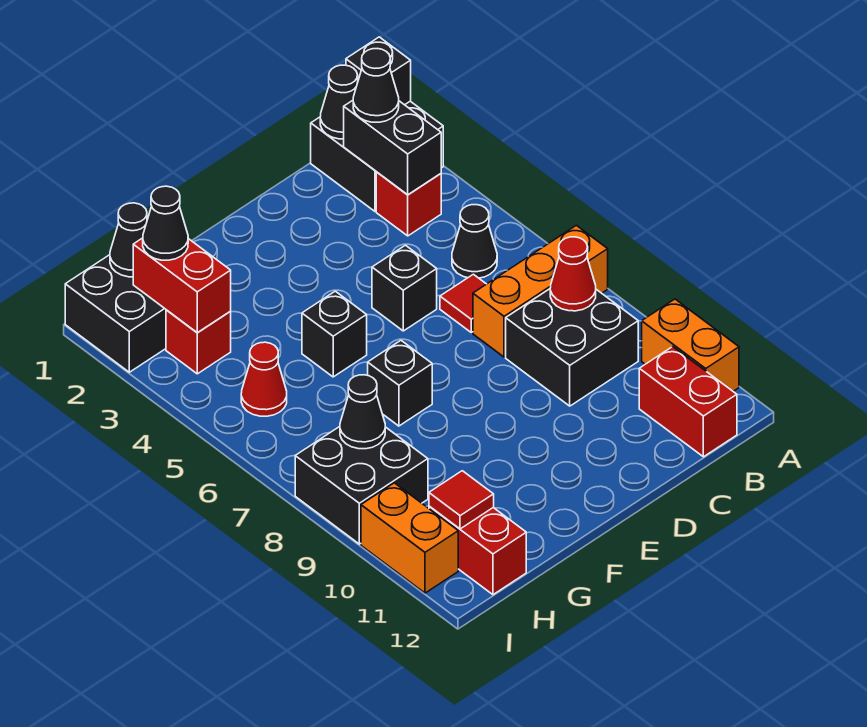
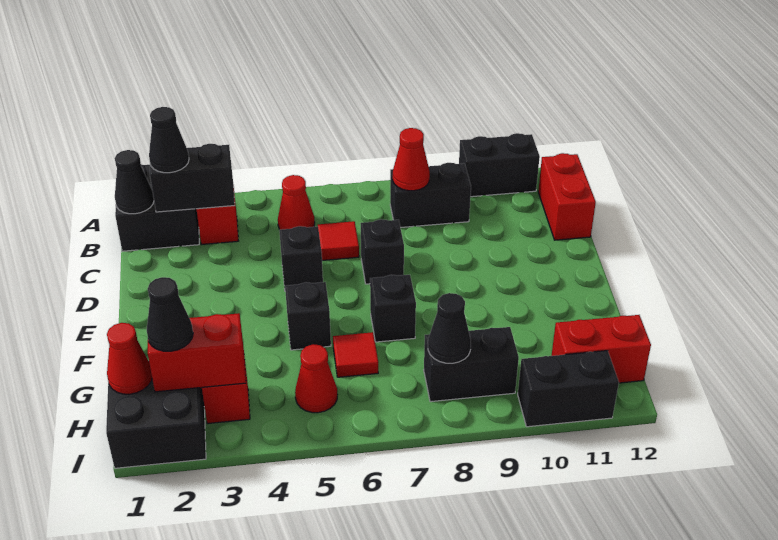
black 1x1 brick [346,37,411,105] -> black 1x1 brick moved to [361,219,404,284]
orange 1x3 brick [473,225,608,357] -> none
orange 1x2 brick [642,299,739,391] -> black 1x2 brick [459,133,540,197]
black 1x1 cone [452,205,497,278] -> red 1x1 cone [278,175,315,230]
black 2x2 brick [506,289,638,406] -> black 1x2 brick [390,163,471,228]
red 1x2 brick [639,347,737,457] -> red 1x2 brick turned to [538,153,596,240]
black 1x1 cone [110,203,147,277] -> red 1x1 cone [107,323,152,394]
black 2x2 brick [295,427,428,544] -> black 1x2 brick [424,327,519,402]
red 1x1 tile [429,471,494,529] -> red 1x1 tile moved to [333,332,378,377]
orange 1x2 brick [361,483,458,593] -> black 1x2 brick [518,351,619,427]

